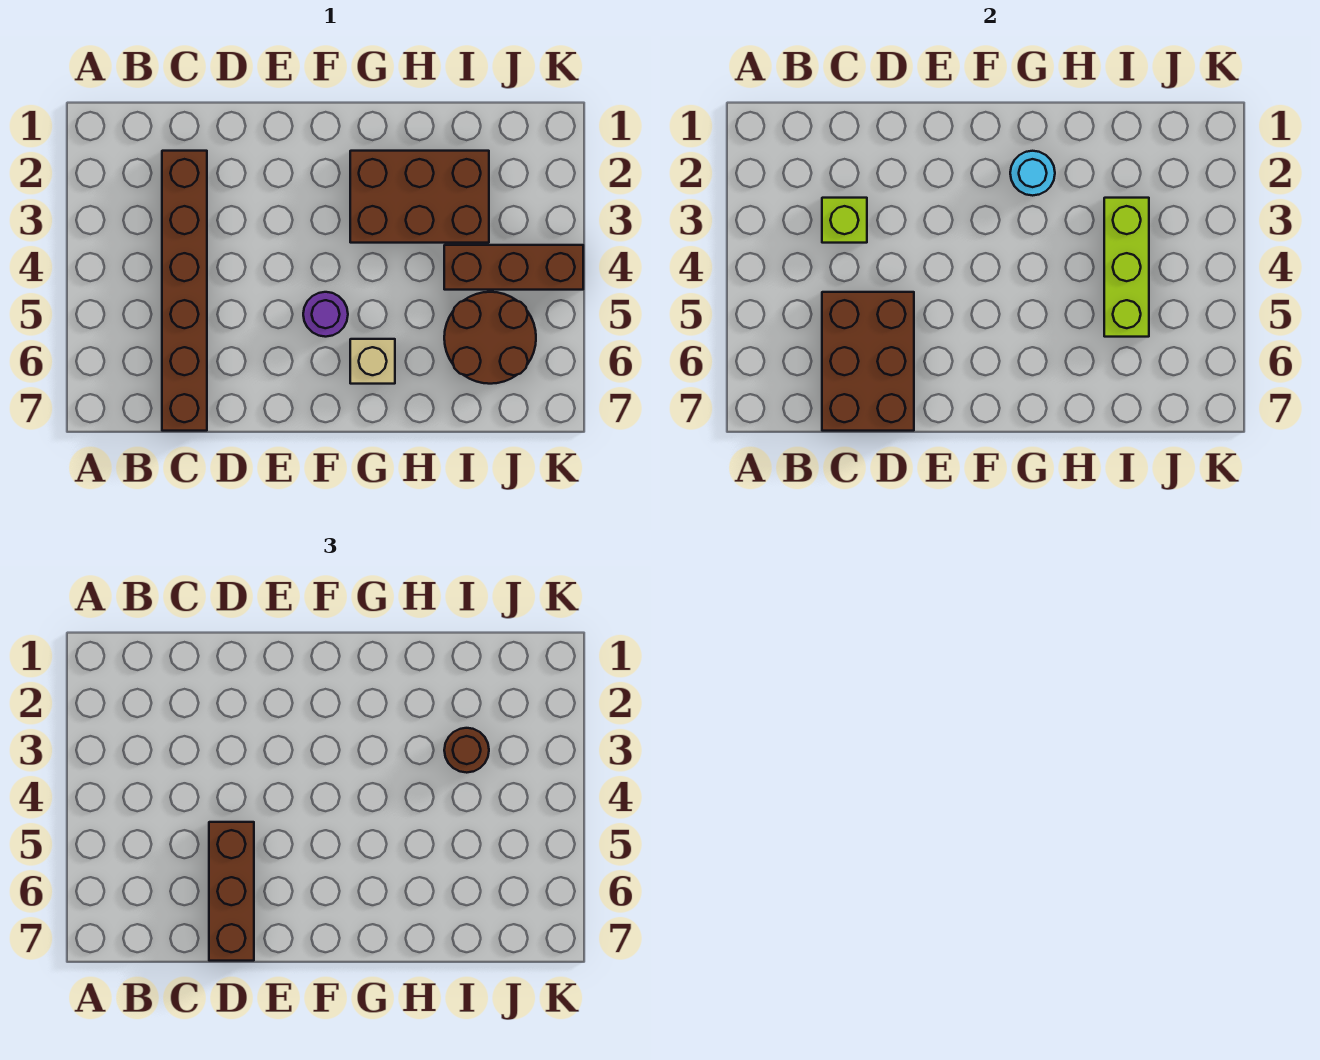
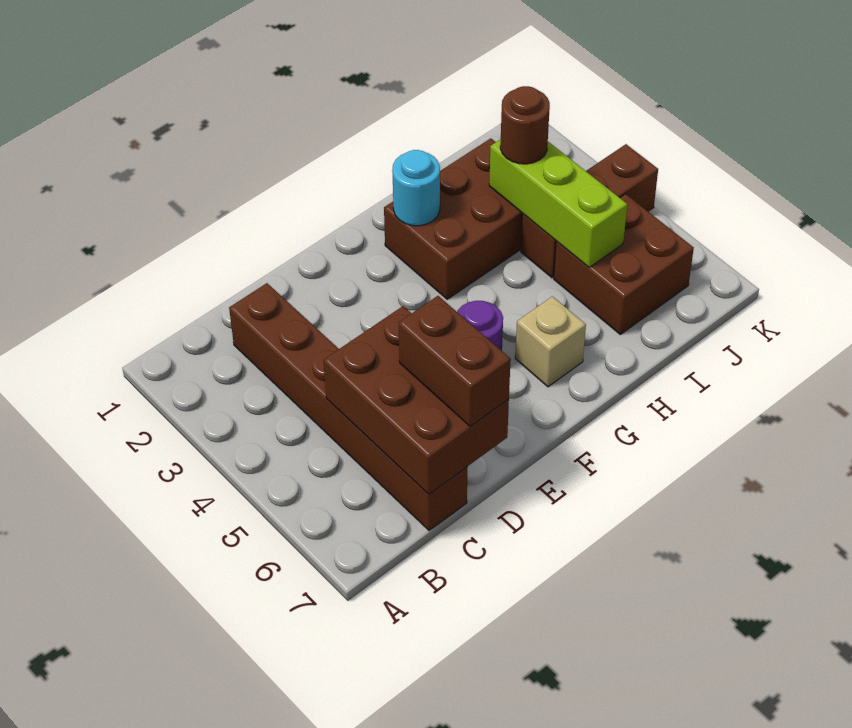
lime 1x1 brick [822,198,867,243] -> none
brown 1x3 brick [209,822,254,961] -> brown 1x2 brick [399,296,511,427]
brown 2x2 round brick [444,292,536,384] -> brown 2x2 brick [554,194,694,334]

